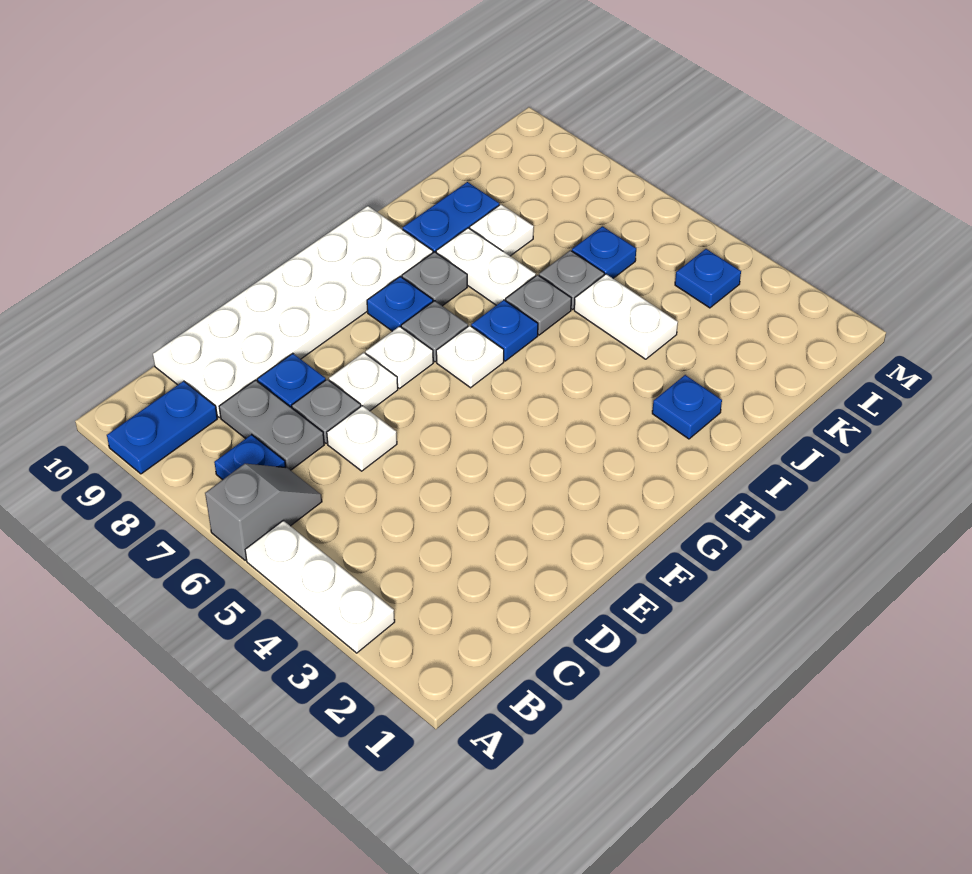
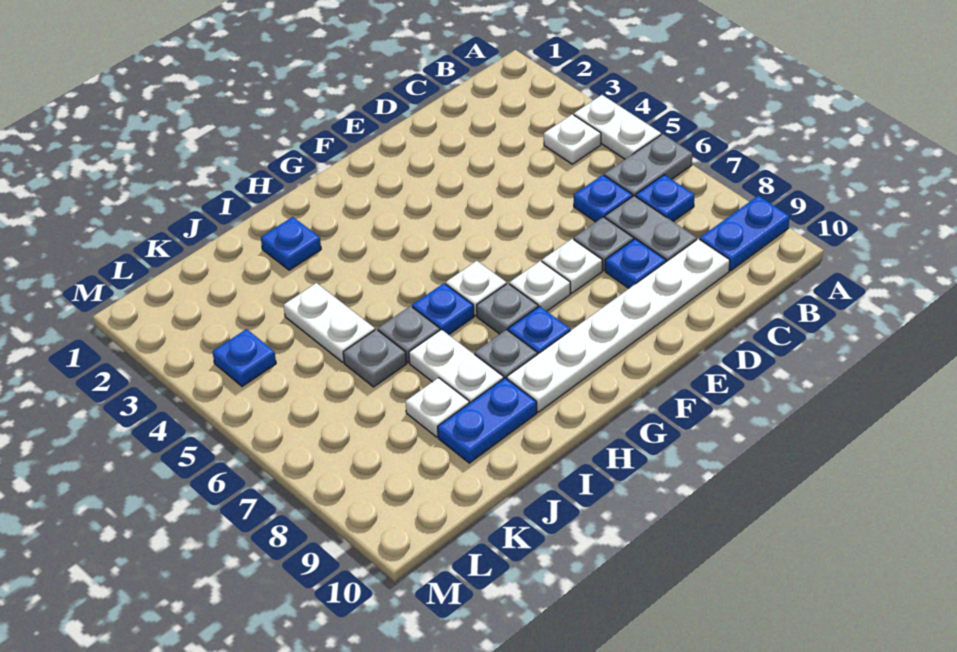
white 1x3 plate [245,520,395,653] -> white 1x2 plate [574,95,661,159]
grey 1x2 slope [205,464,322,560] -> grey 1x2 plate [604,134,692,196]
white 2x6 plate [153,206,433,417] -> white 1x6 plate [507,239,730,412]
white 1x1 plate [327,406,397,471] -> white 1x1 plate moved to [544,114,601,164]
blue 1x1 plate [572,226,636,278] -> blue 1x1 plate moved to [574,175,633,222]

